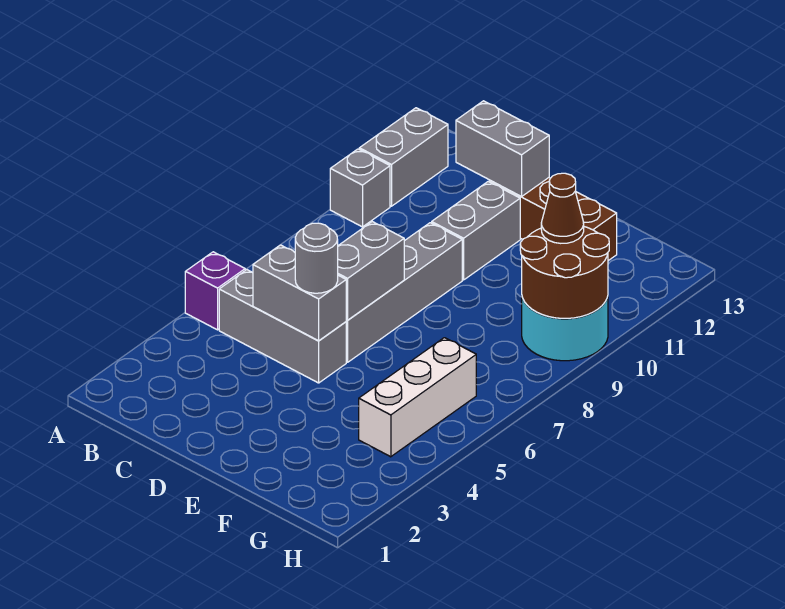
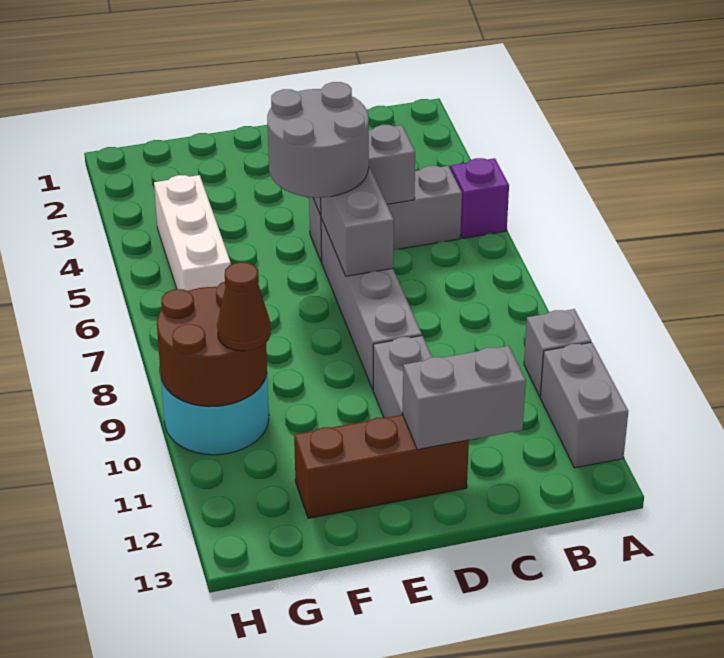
grey 1x1 round brick [295,223,338,293] -> grey 2x2 round brick [267,82,369,198]

